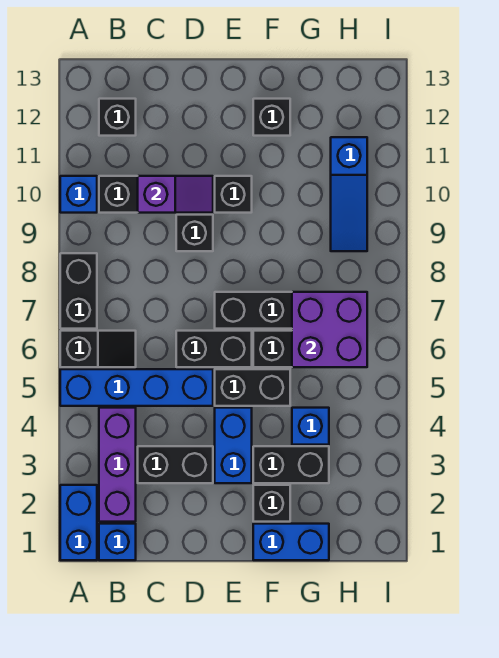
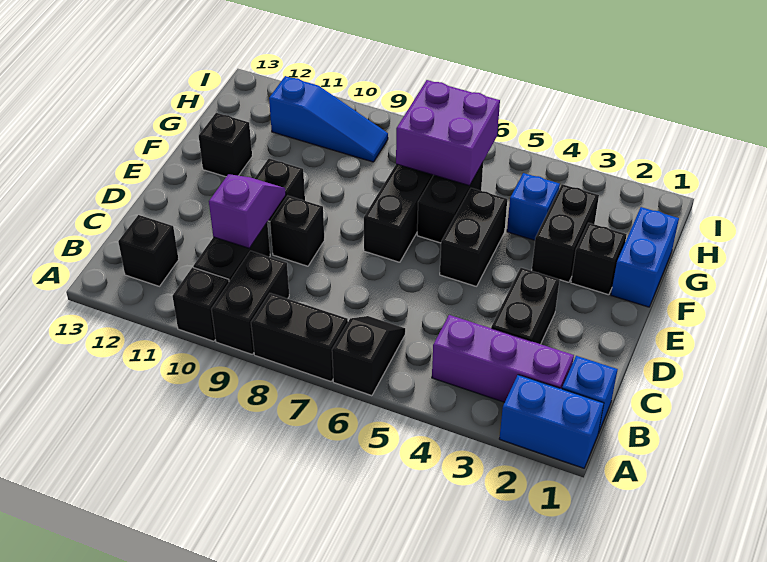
blue 1x4 brick [60,369,213,406] -> none
blue 1x1 brick [60,176,97,213] -> black 1x1 brick [173,267,229,341]
black 1x2 brick [176,331,252,367] -> black 1x2 brick moved to [211,251,289,355]
blue 1x2 brick [215,408,252,483] -> none

